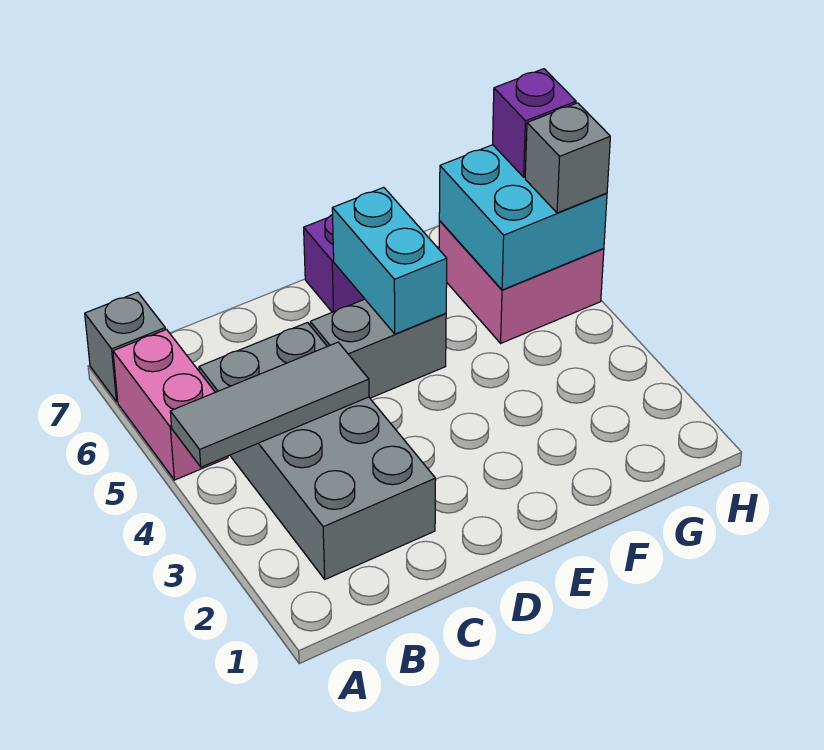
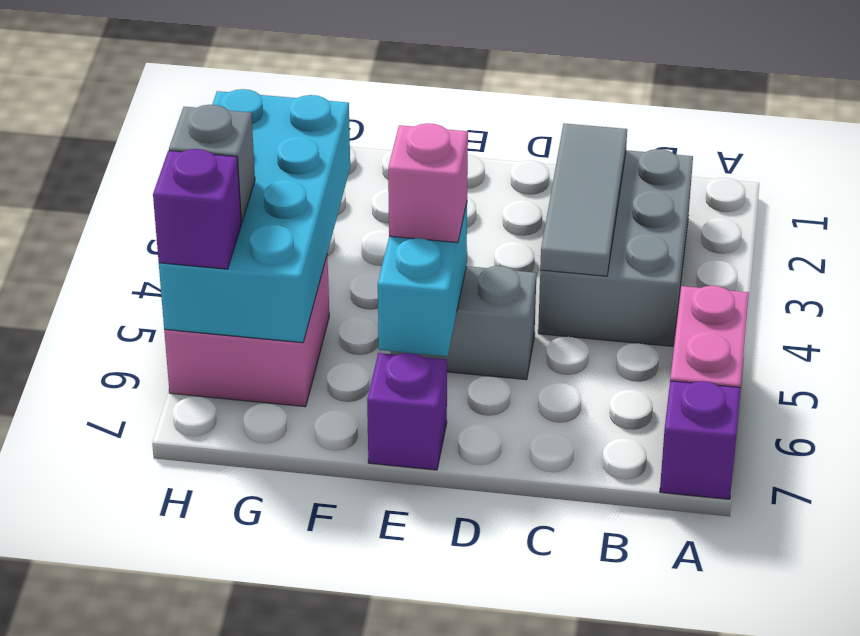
grey 1x3 tile [170,342,369,467] -> grey 1x3 tile turned to [540,124,627,276]
grey 1x1 brick [85,292,165,402] -> purple 1x1 brick [660,381,741,499]
grey 2x4 brick [199,323,436,579] -> grey 2x3 brick [538,149,693,346]
none -> pink 1x1 brick [388,123,468,243]
cyan 2x2 brick [439,145,607,290] -> cyan 2x4 brick [159,89,350,343]

